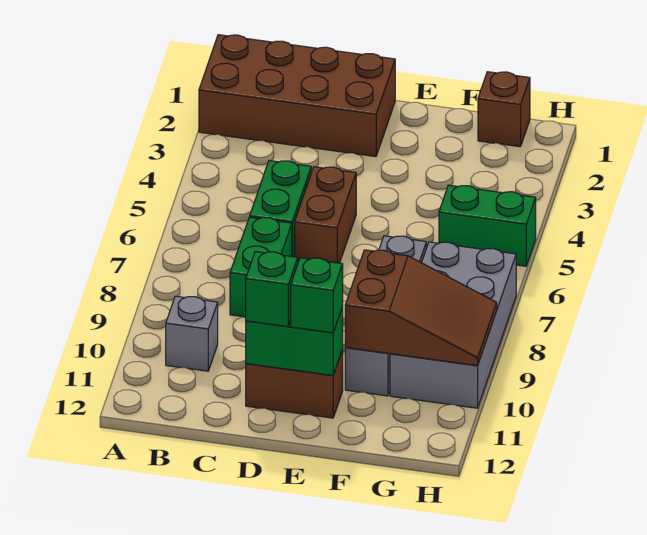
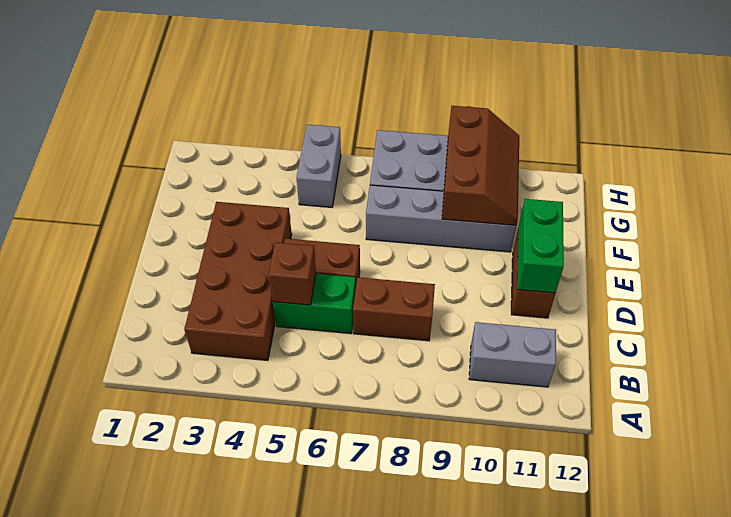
brown 2x4 brick [199,35,395,157] -> brown 2x4 brick moved to [185,202,292,361]
grey 1x1 brick [166,296,218,371] -> grey 1x2 brick [469,322,556,387]
green 1x2 brick [230,217,292,317] -> brown 1x2 brick [353,277,435,341]
green 1x1 brick [246,252,298,327] -> none
green 1x1 brick [291,258,343,333] -> none
brown 2x3 slope [345,250,497,366] -> brown 2x3 slope turned to [442,106,519,225]
brown 1x1 brick [478,72,530,147] -> brown 1x1 brick moved to [269,242,316,305]
green 1x2 brick [439,185,536,266] -> grey 1x2 brick [297,125,341,207]

